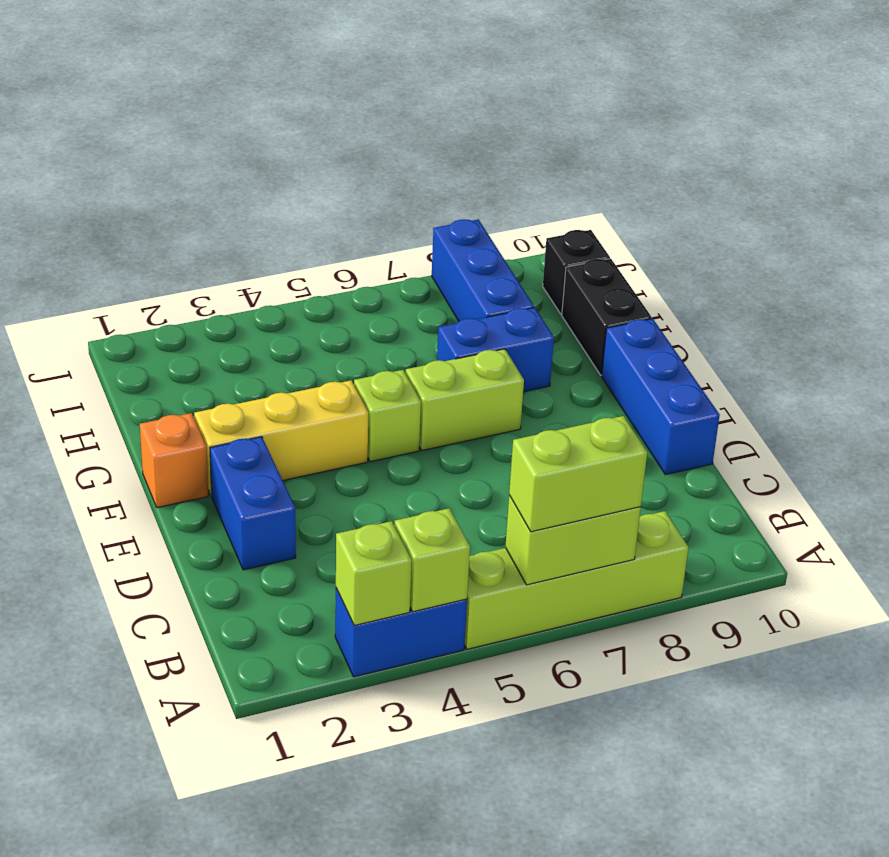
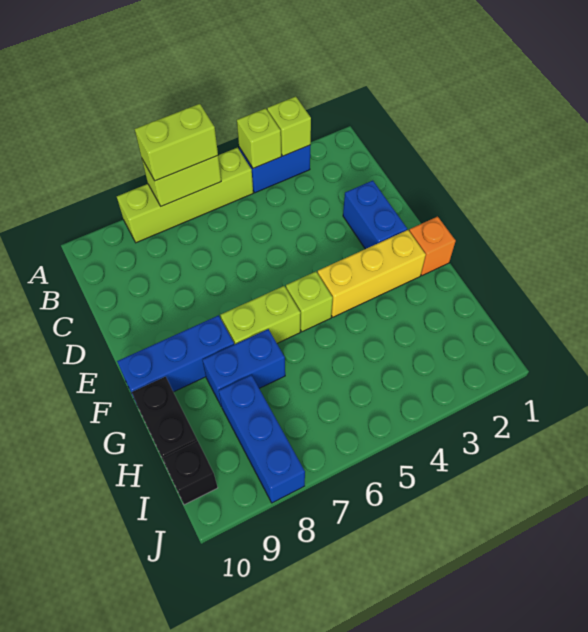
blue 1x3 brick [602,319,720,475] -> blue 1x3 brick turned to [117,315,234,402]

